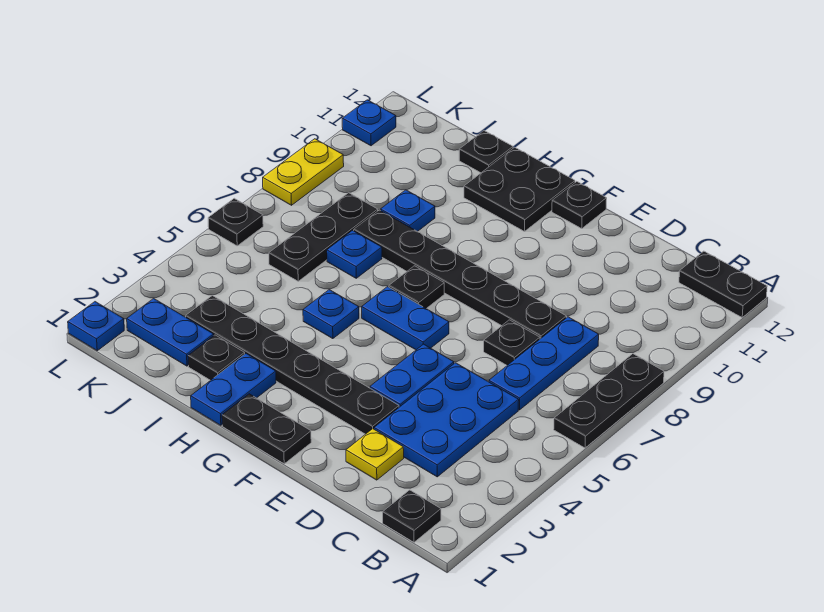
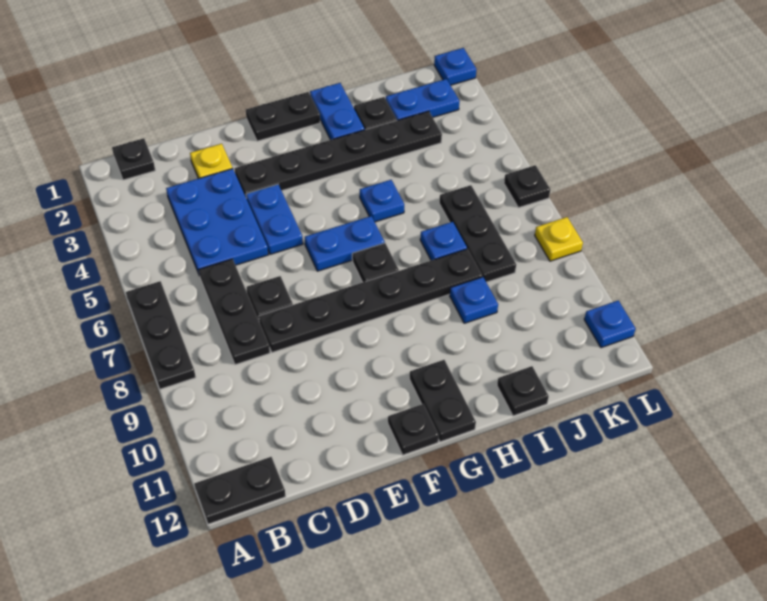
blue 1x3 plate [489,317,599,410] -> black 1x3 plate [199,259,270,365]
black 2x2 plate [464,147,575,231] -> black 1x2 plate [409,360,476,442]
yellow 1x2 plate [263,139,344,205] -> yellow 1x1 plate [535,217,583,261]

